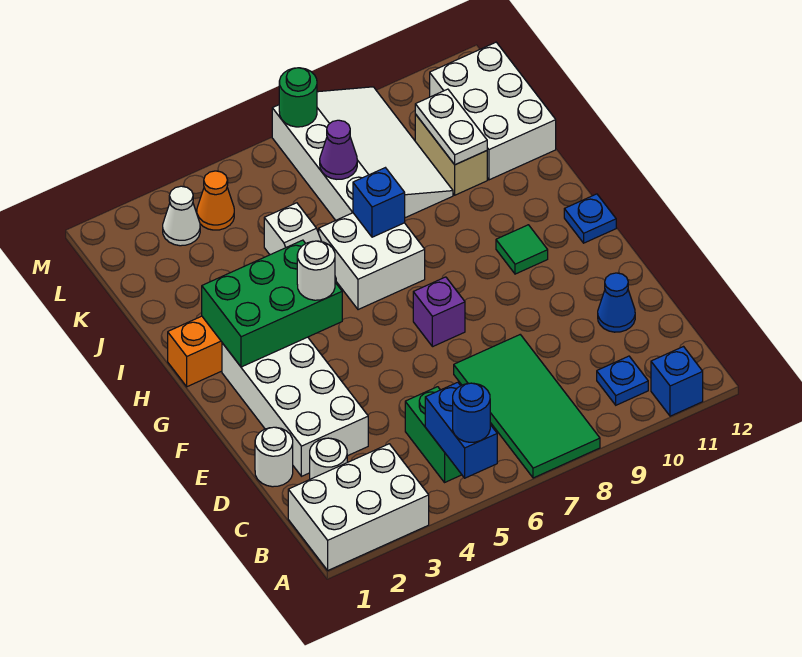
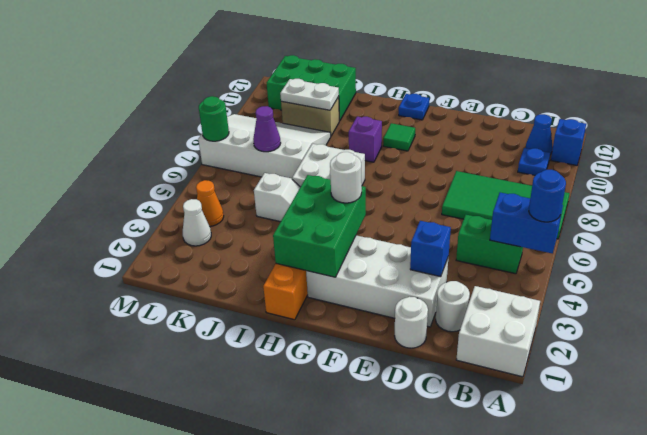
white 2x3 brick [288,444,429,570] -> white 2x2 brick [456,286,540,377]
blue 1x1 cone [598,273,635,332] -> blue 1x1 cone moved to [526,114,552,154]
purple 1x1 brick [413,277,465,347] -> purple 1x1 brick moved to [349,117,382,162]
blue 1x1 brick [353,168,405,237] -> blue 1x1 brick moved to [410,221,451,277]
white 2x3 brick [430,42,556,180] -> green 2x3 brick [267,55,356,121]

